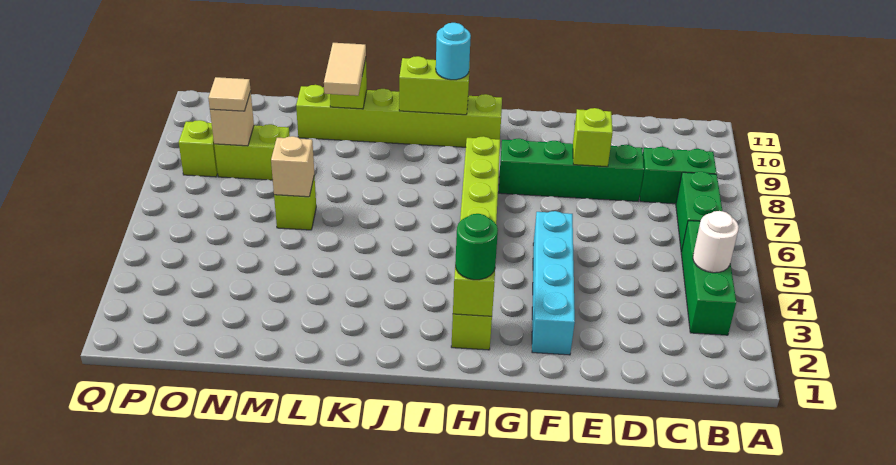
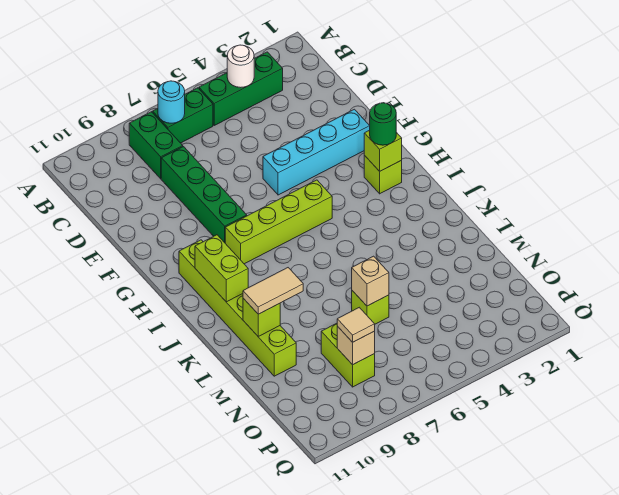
lime 1x1 brick [573,108,613,167] -> none
cyan 1x1 round brick [436,23,471,80] -> cyan 1x1 round brick moved to [158,81,185,123]
lime 1x1 brick [179,120,218,177] -> none

